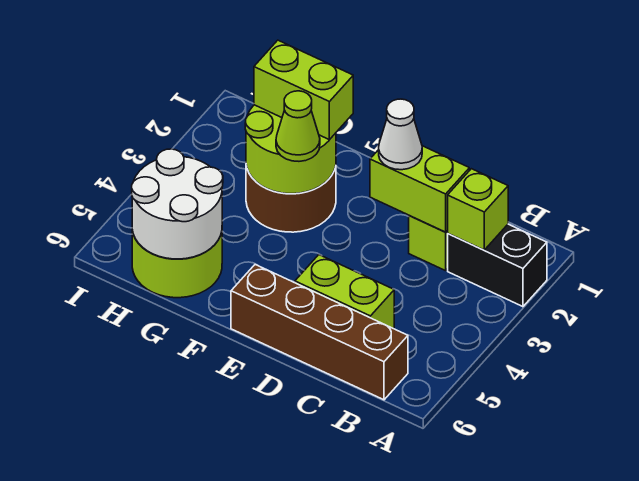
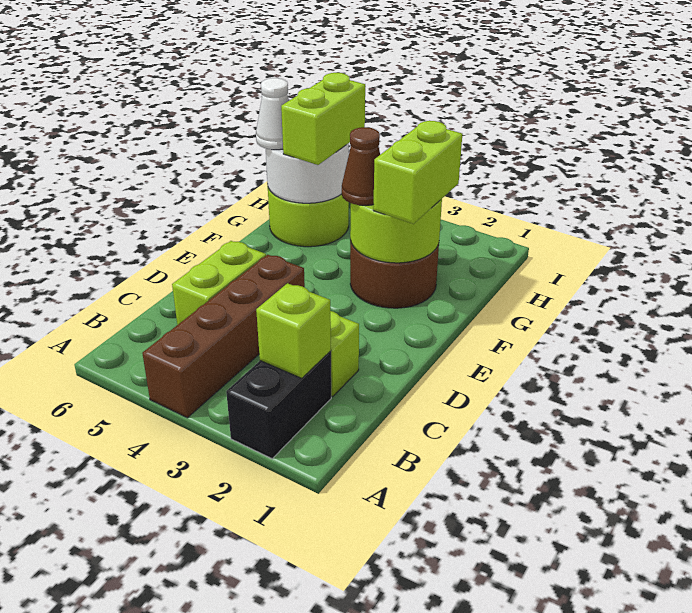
brown 1x4 brick [231,265,408,400] -> brown 1x4 brick moved to [142,255,305,418]
lime 1x2 brick [370,146,469,232] -> lime 1x2 brick moved to [281,73,365,165]
white 1x1 cone [379,99,422,170] -> white 1x1 cone moved to [256,78,289,150]
lime 1x1 cone [276,91,320,161] -> brown 1x1 cone [342,127,380,206]

